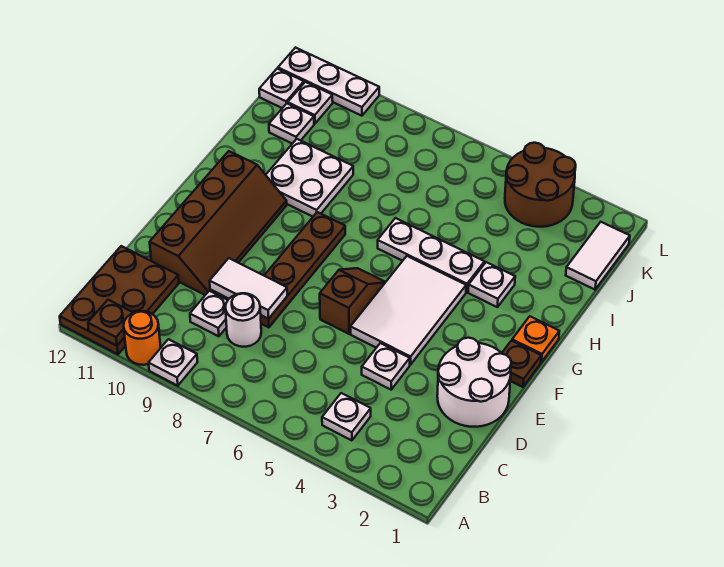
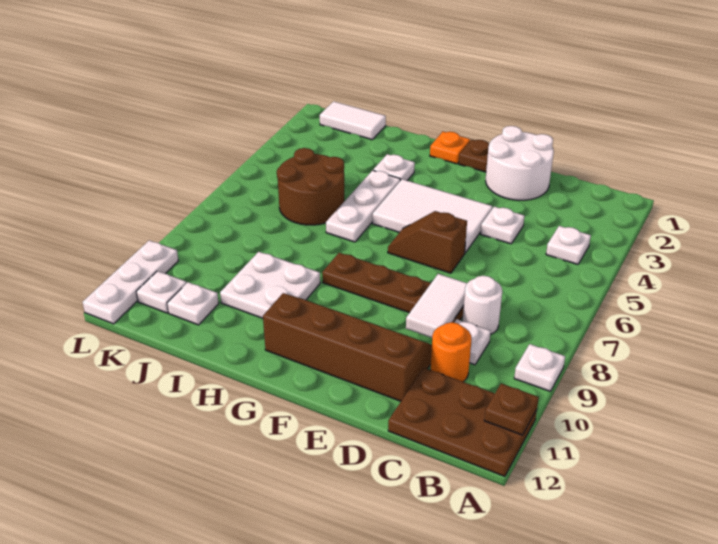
orange 1x1 round brick [124,311,161,365] -> orange 1x1 round brick moved to [430,322,472,382]
brown 2x2 round brick [505,143,576,227] -> brown 2x2 round brick moved to [277,148,344,225]
white 1x1 plate [259,69,304,108] -> none

